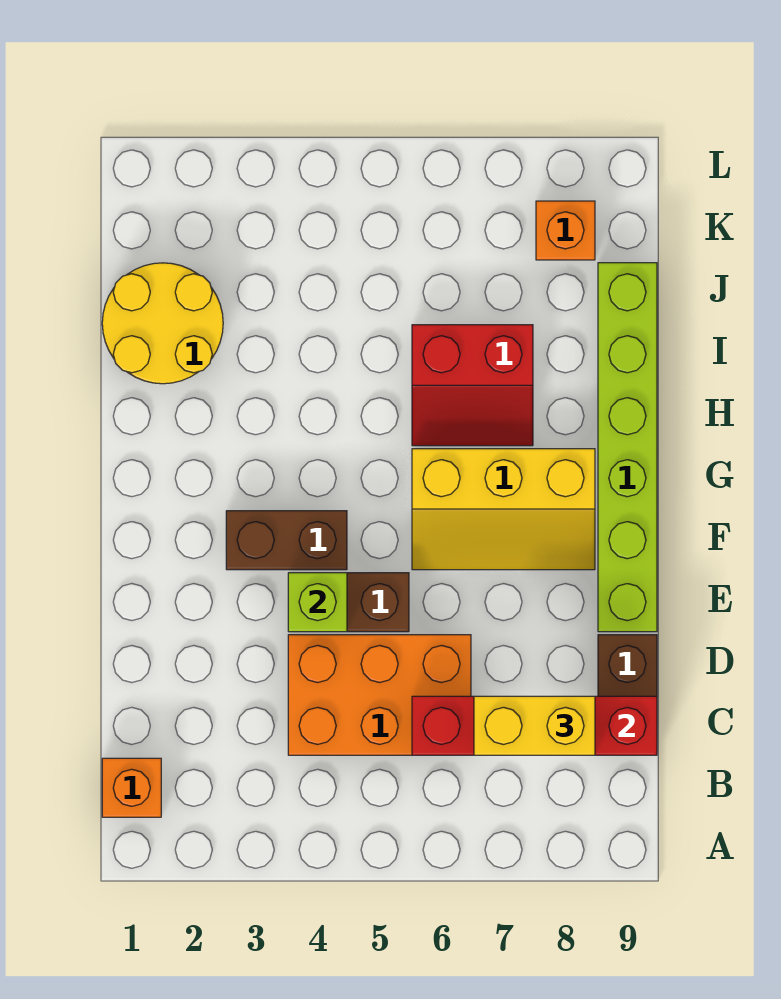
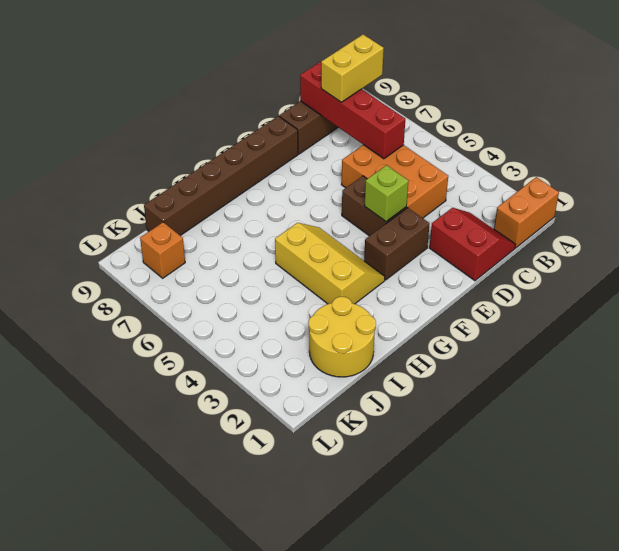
orange 1x1 brick [102,758,161,817] -> orange 1x2 brick [494,177,559,248]
yellow 1x2 brick [474,696,595,755] -> yellow 1x2 brick turned to [321,35,384,102]
lime 1x6 brick [598,263,657,632] -> brown 1x6 brick [144,116,298,236]
brown 1x2 brick [226,511,347,570] -> brown 1x2 brick turned to [364,208,430,280]
yellow 2x3 slope [412,449,595,570] -> yellow 2x3 slope moved to [275,223,385,304]
red 2x2 slope [412,325,533,446] -> red 2x2 slope moved to [430,208,516,281]

